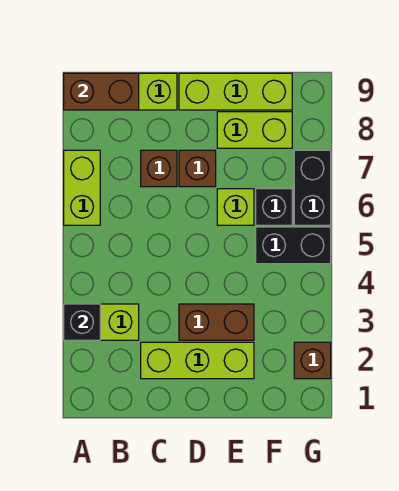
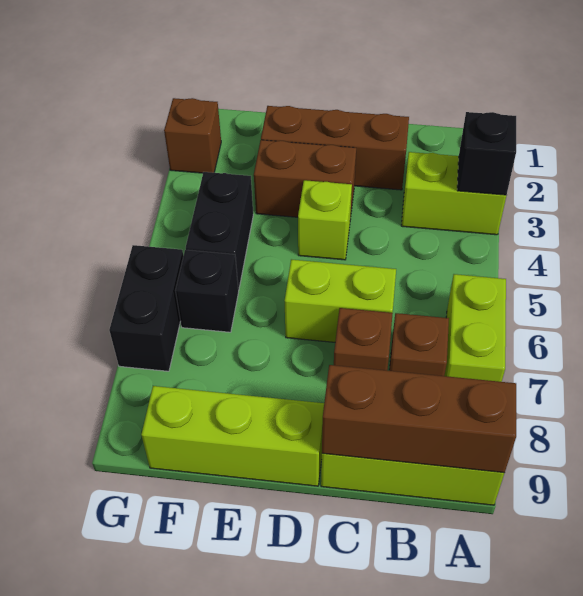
brown 1x2 brick [64,73,139,110] -> brown 1x3 brick [322,365,516,473]
lime 1x3 brick [141,342,254,379] -> brown 1x3 brick [261,106,409,190]
brown 1x1 brick [179,150,216,187] -> brown 1x1 brick moved to [389,313,449,376]
lime 1x1 brick [217,189,254,225] -> lime 1x1 brick moved to [298,180,352,260]
lime 1x2 brick [217,112,292,148] -> lime 1x2 brick moved to [285,259,396,342]
black 1x2 brick [256,227,331,264] -> black 1x2 brick turned to [186,172,253,290]

